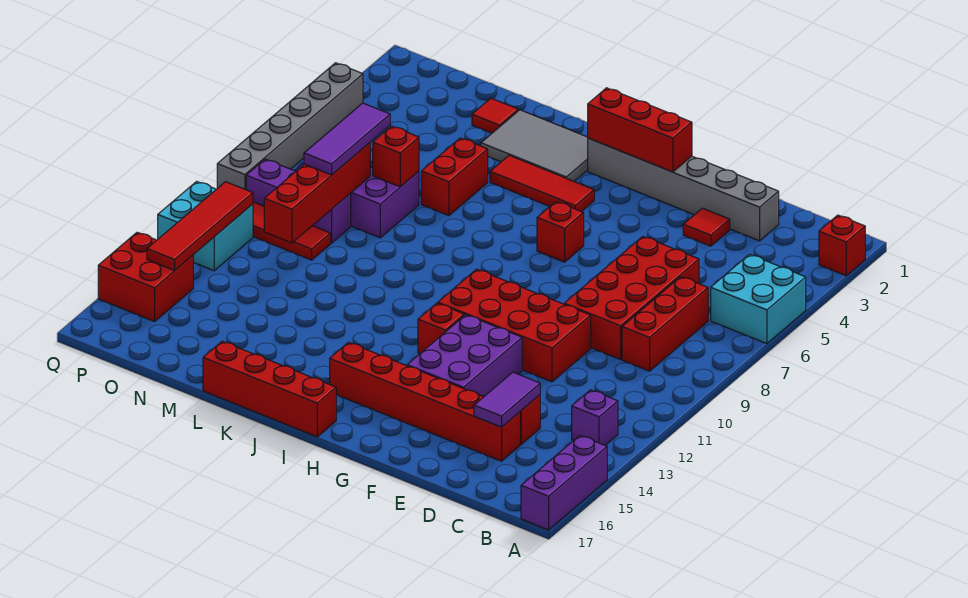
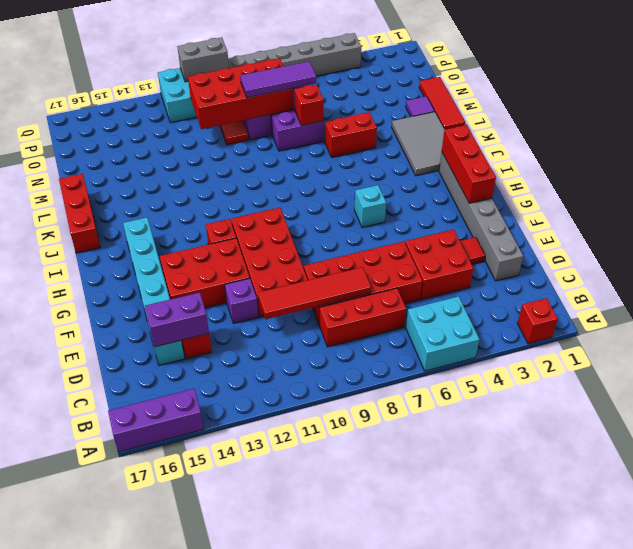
purple 1x1 brick [572,390,618,445] -> purple 1x1 brick moved to [225,278,258,323]
purple 1x2 tile [474,372,540,427] -> purple 1x2 brick [145,293,209,347]
red 1x6 brick [330,342,520,461] -> cyan 1x6 brick [123,218,185,365]
purple 2x3 brick [407,315,522,397] -> red 2x3 brick [160,238,250,308]
red 1x1 brick [537,202,584,262] -> cyan 1x1 brick [354,185,386,228]
red 1x3 tile [490,155,594,212] -> red 1x3 tile moved to [419,77,465,130]
red 1x4 brick [203,341,336,437] -> red 1x3 brick [59,174,100,253]
red 1x1 tile [472,98,518,133] -> purple 1x1 tile [406,96,435,117]
red 1x4 brick [264,143,370,243] -> red 2x4 brick [188,58,293,129]
red 1x4 tile [147,182,253,271] -> red 1x4 tile moved to [258,267,371,319]
red 2x2 brick [98,232,193,322] -> red 2x2 brick moved to [405,230,473,300]
none -> grey 1x2 brick [177,37,229,82]

